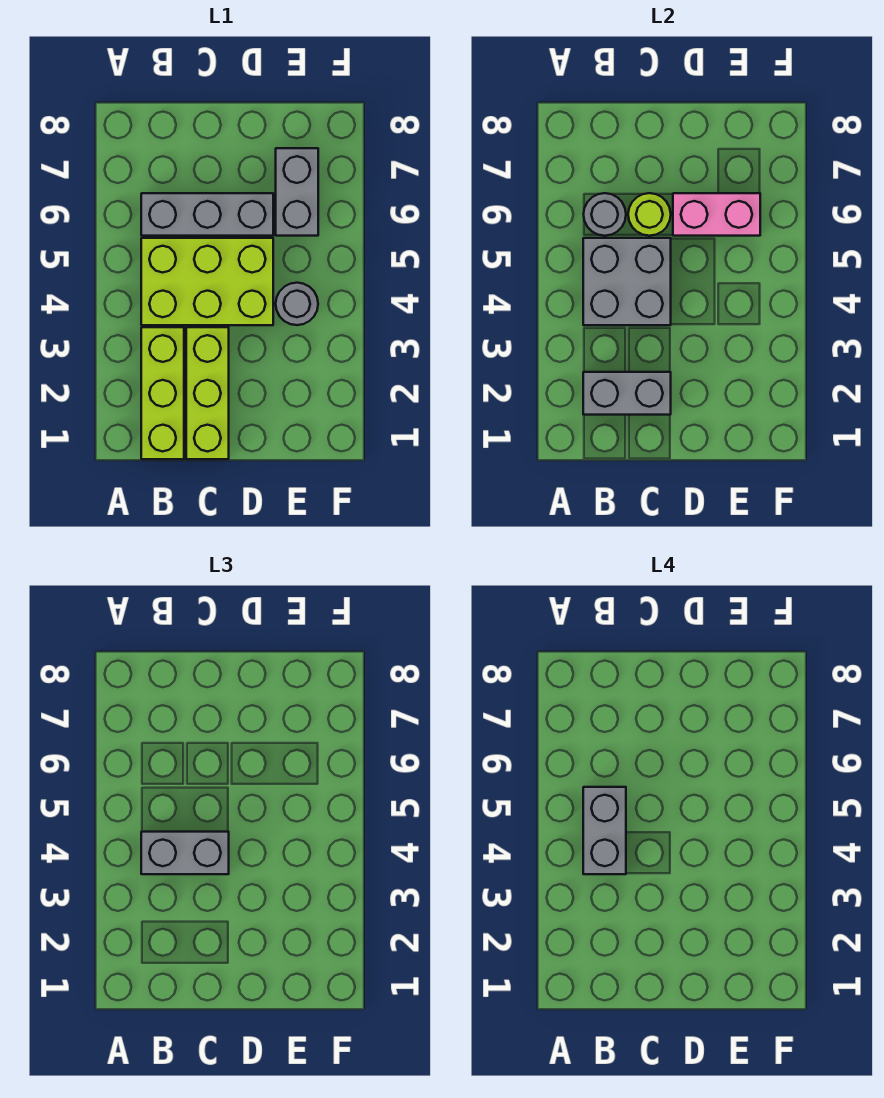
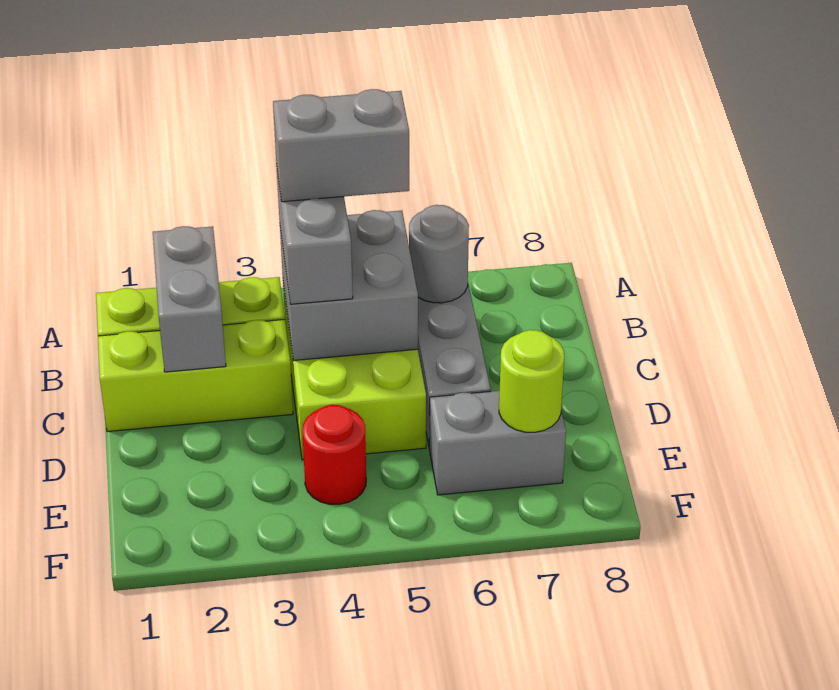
lime 1x1 round brick [628,193,671,236] -> lime 1x1 round brick moved to [499,330,564,432]
pink 1x2 brick [673,193,760,236] -> none
grey 1x1 round brick [276,283,318,325] -> red 1x1 round brick [302,405,366,504]

